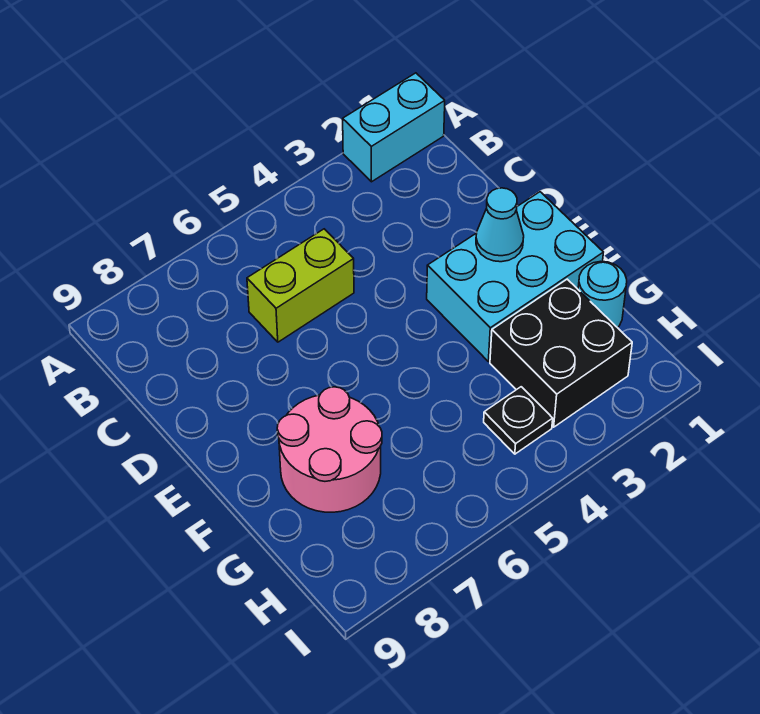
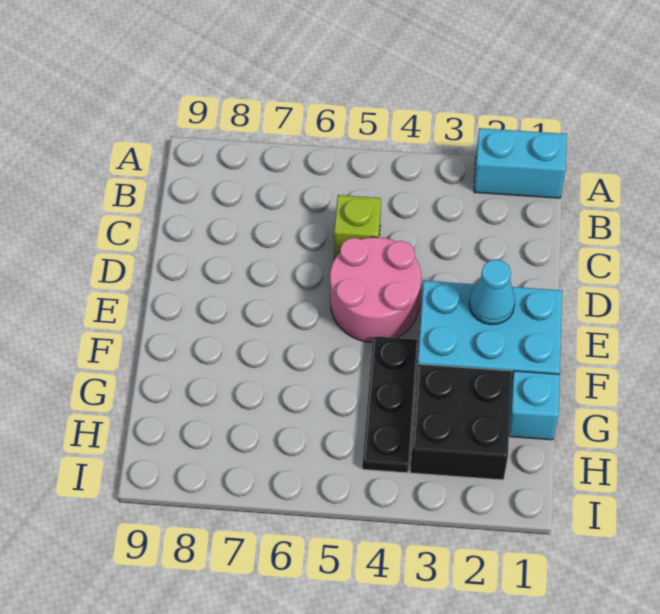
lime 1x2 brick [247,229,354,342] -> lime 1x1 brick [334,195,381,259]
pink 2x2 round brick [277,387,382,512] -> pink 2x2 round brick moved to [330,237,421,343]
cyan 1x1 round brick [578,261,627,328] -> cyan 1x1 brick [509,371,560,440]
black 1x1 plate [484,387,553,454] -> black 1x3 plate [362,336,417,473]

